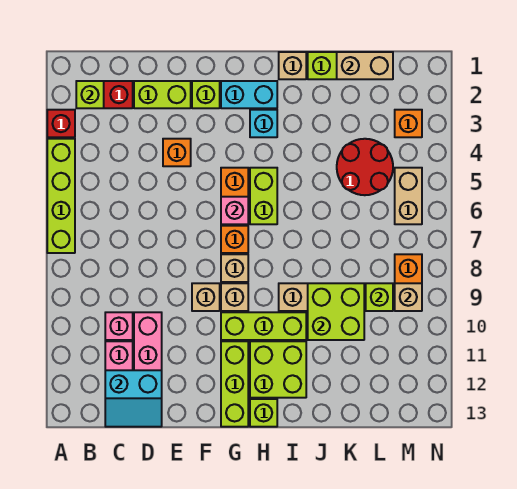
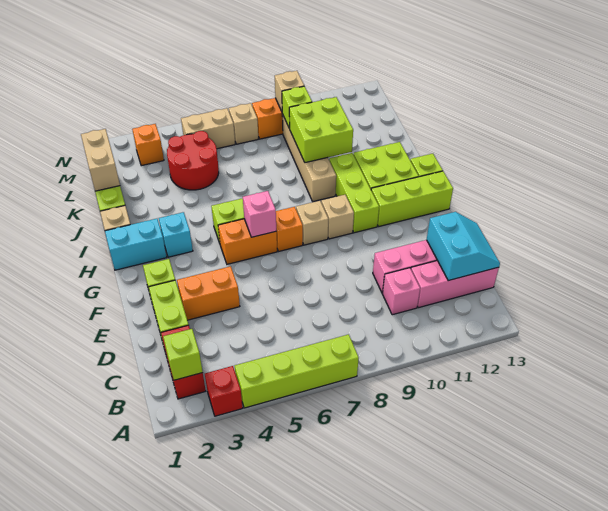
orange 1x1 brick [163,139,191,166] -> orange 1x2 brick [177,266,240,320]
tan 1x1 brick [192,283,220,311] -> tan 1x1 brick moved to [229,103,258,144]
cyan 1x2 brick [221,81,277,108] -> cyan 1x2 brick turned to [105,219,167,270]

